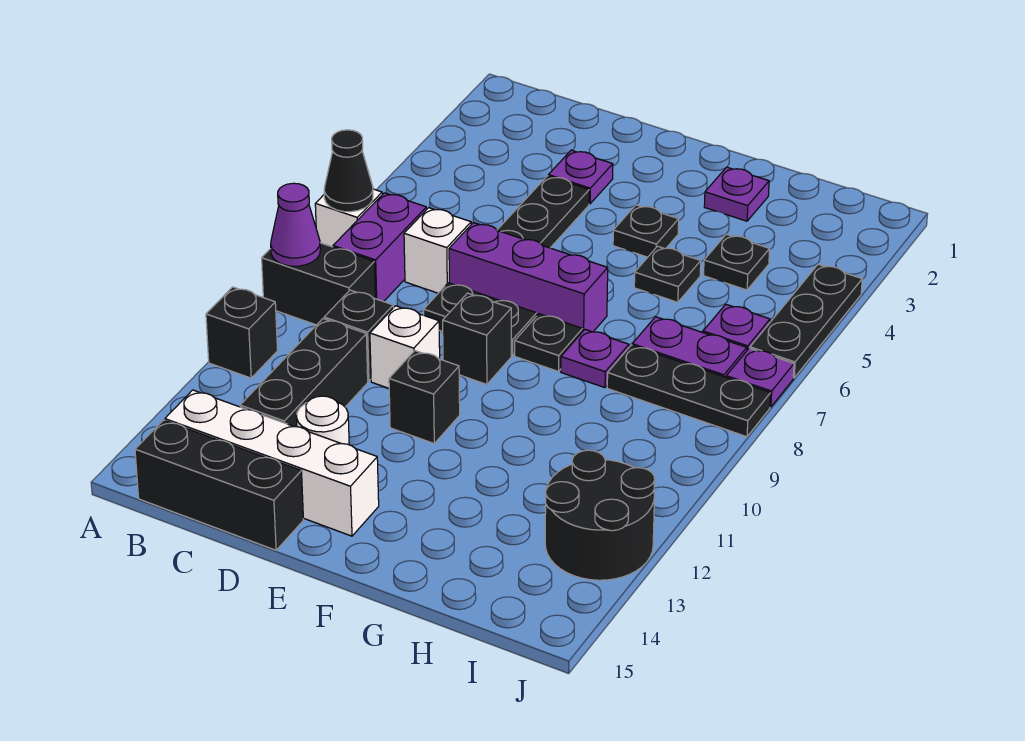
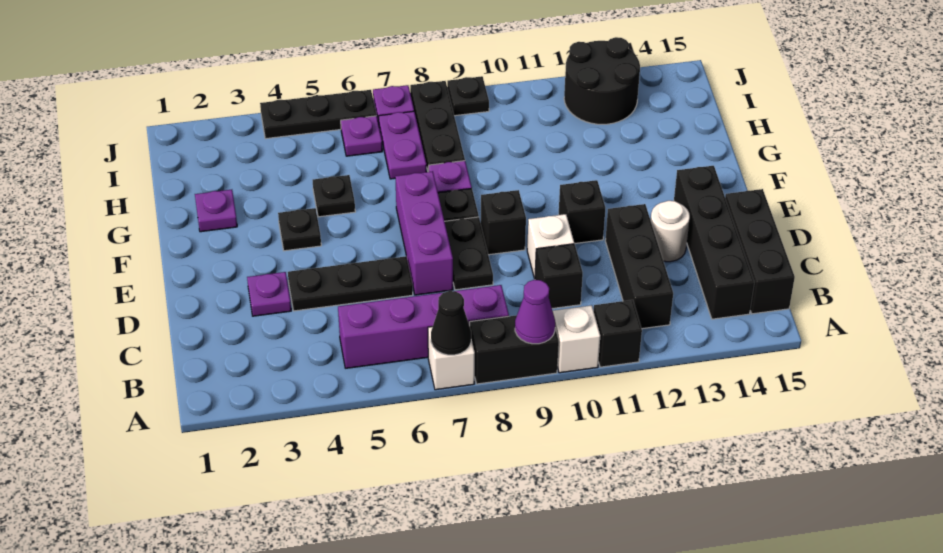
black 1x2 brick [262,243,375,325] -> black 1x2 brick turned to [470,315,559,384]
purple 1x2 brick [333,193,427,302] -> purple 1x4 brick [338,285,509,368]
white 1x4 brick [165,390,379,536] -> black 1x4 brick [674,166,754,319]
white 1x1 brick [404,208,471,293] -> white 1x1 brick moved to [553,305,600,373]
black 1x3 brick [240,319,368,427] -> black 1x3 brick turned to [605,204,673,329]
black 1x1 plate [704,234,770,290] -> black 1x1 plate moved to [447,76,489,116]

